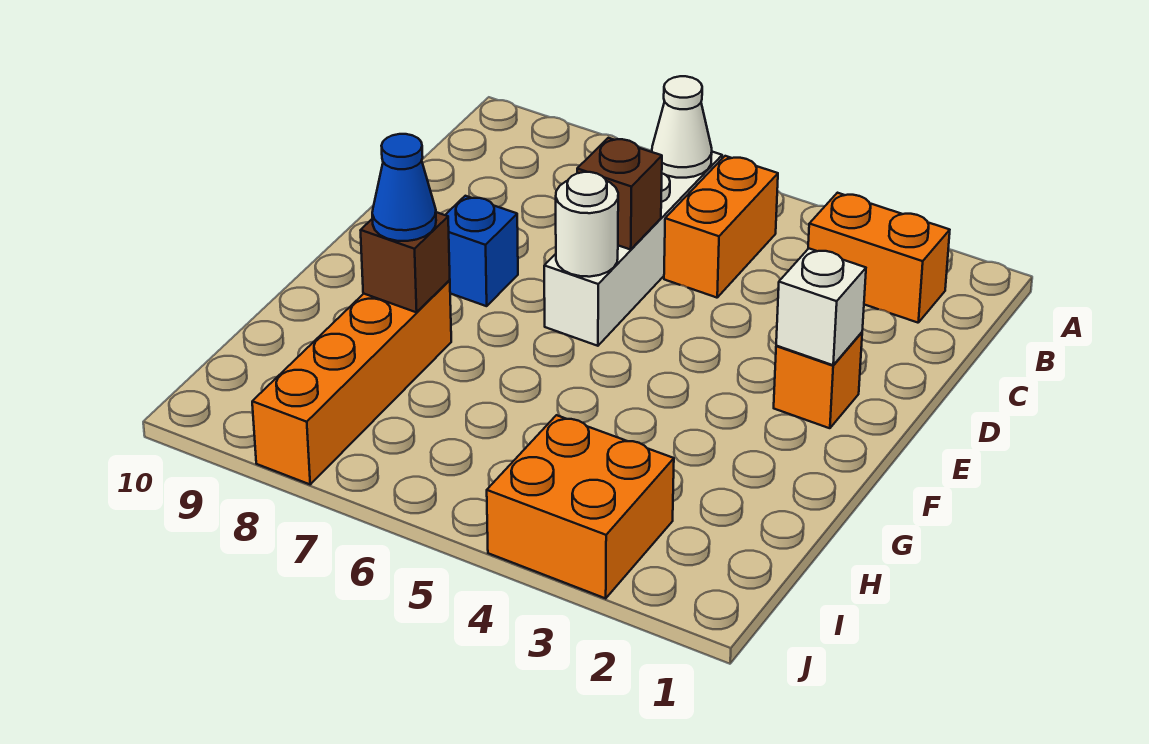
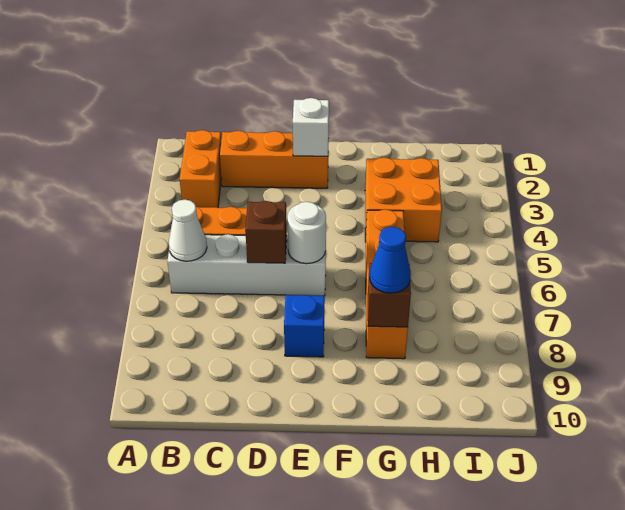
orange 1x1 brick [774,332,862,428] -> orange 1x3 brick [220,131,329,188]
orange 1x4 brick [252,280,451,484] -> orange 1x4 brick turned to [366,209,408,359]
orange 2x2 brick [487,415,674,598] -> orange 2x2 brick moved to [365,157,442,242]

